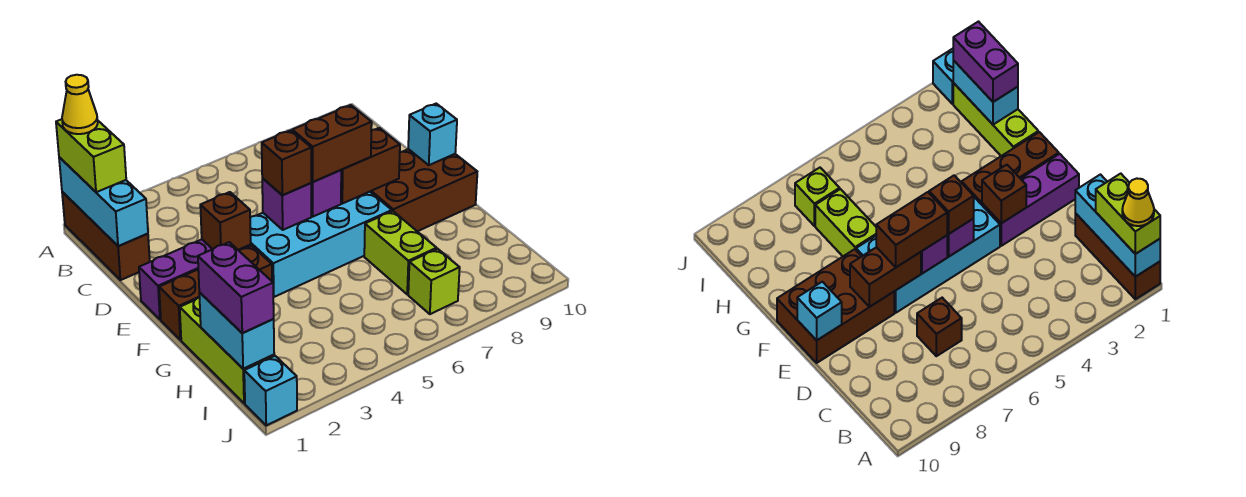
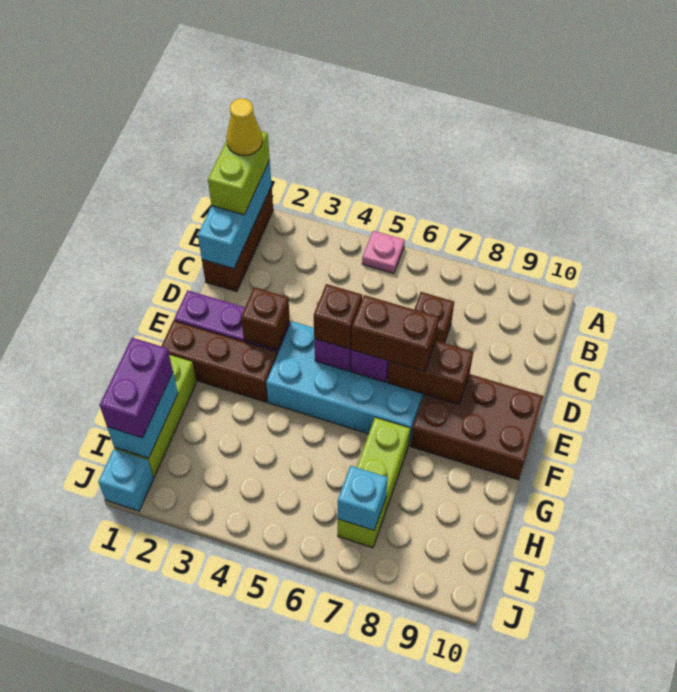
none -> pink 1x1 plate [362,231,405,274]
cyan 1x1 brick [408,104,457,165] -> cyan 1x1 brick moved to [338,466,388,530]

